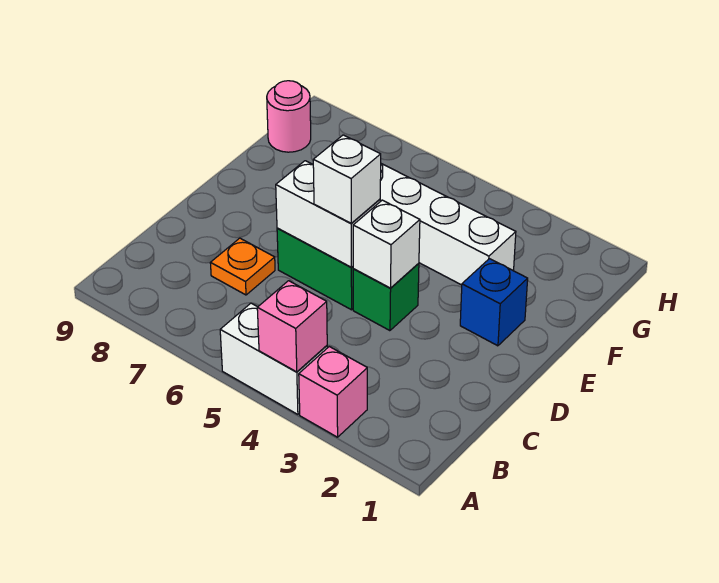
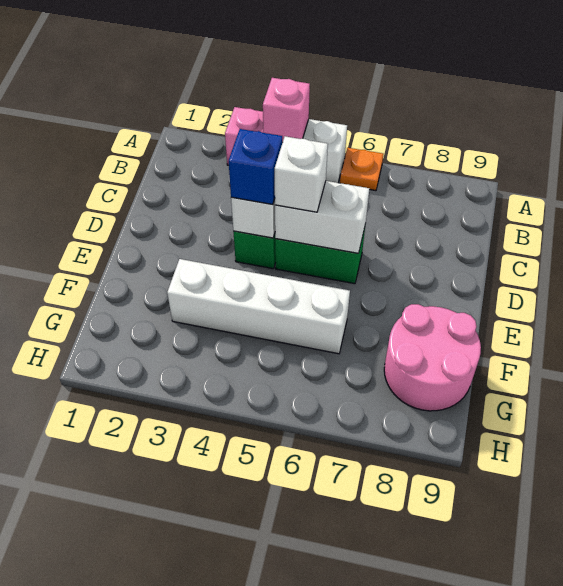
orange 1x1 plate [210,238,275,295] -> orange 1x1 plate moved to [340,148,383,191]
blue 1x1 brick [460,259,528,346] -> blue 1x1 brick moved to [229,129,282,204]
pink 1x1 round brick [267,81,311,152] -> pink 2x2 round brick [384,304,481,411]

